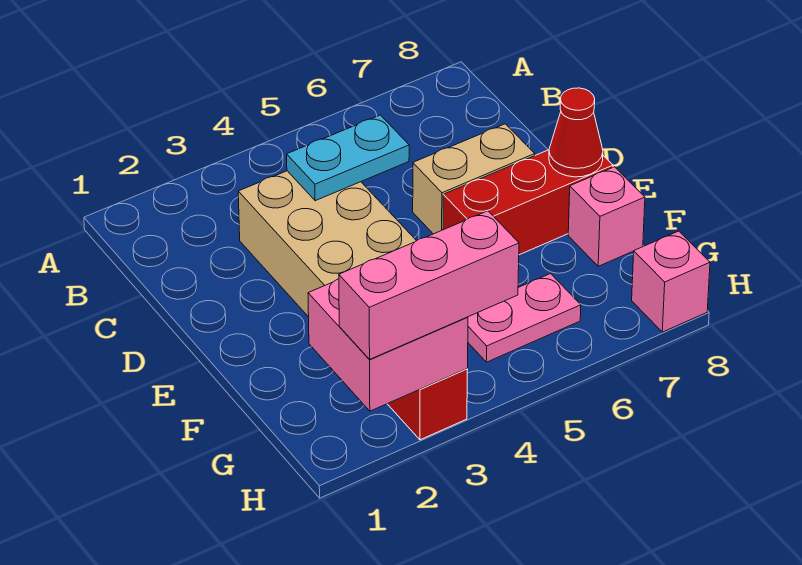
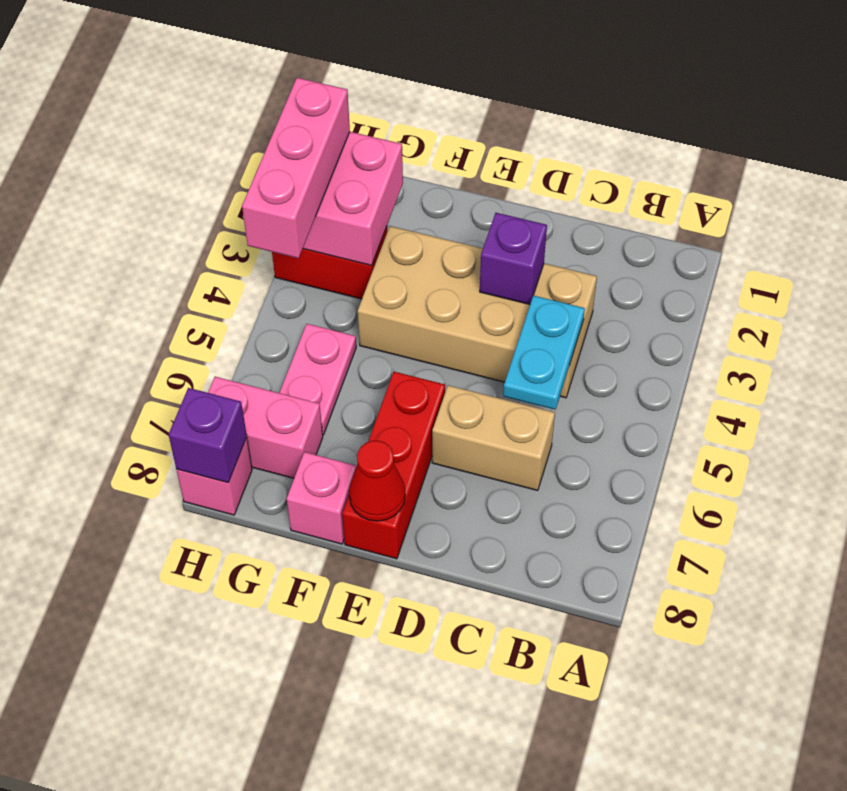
none -> purple 1x1 brick [480,213,547,304]
tan 1x2 brick [413,124,535,234] -> tan 1x2 brick turned to [432,385,555,491]
none -> pink 1x2 brick [208,377,323,478]
none -> purple 1x1 brick [169,388,247,483]

